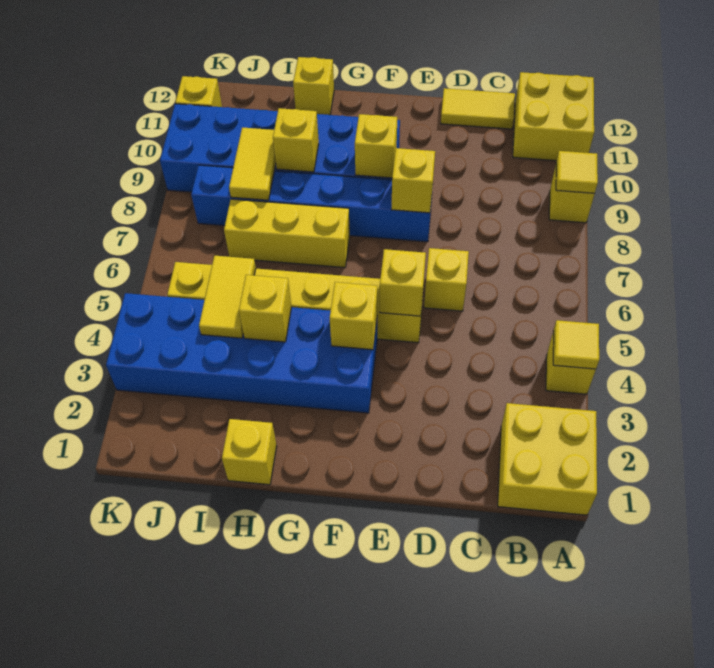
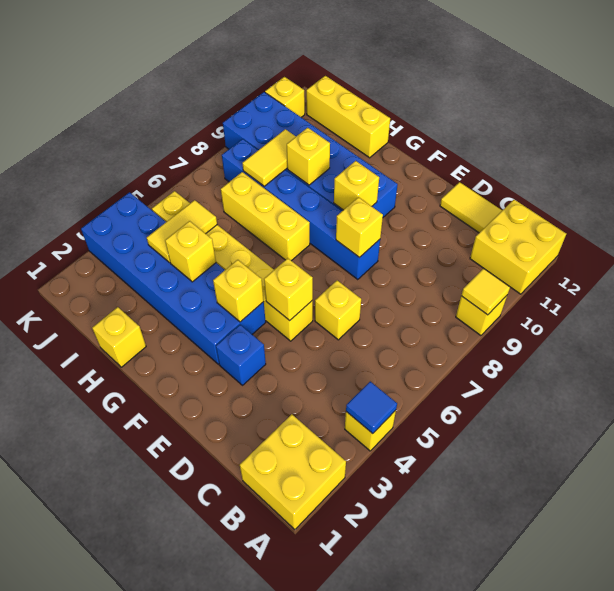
yellow 1x1 tile [553,320,599,369] -> blue 1x1 tile [346,382,397,434]
none -> blue 1x1 brick [216,325,266,385]
yellow 1x1 brick [293,57,334,115] -> yellow 1x3 brick [306,76,390,158]

